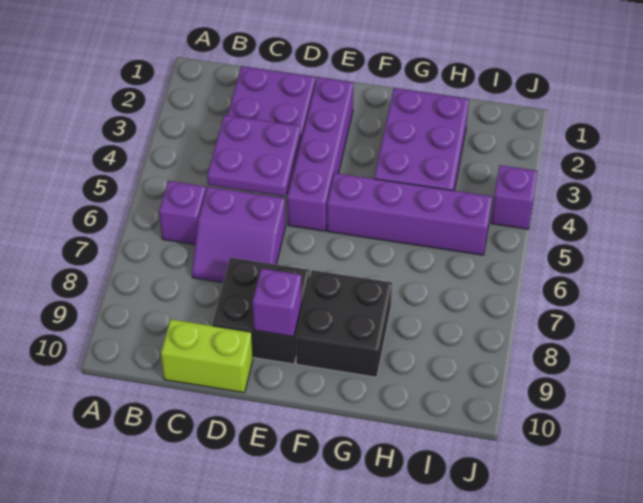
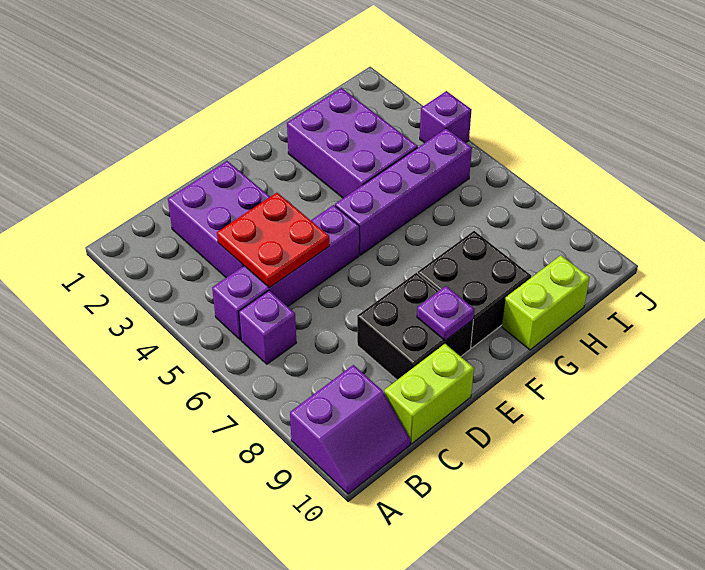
purple 2x2 plate [207,115,300,196] -> red 2x2 plate [217,193,329,288]
purple 2x2 slope [192,187,286,283] -> purple 2x2 slope moved to [290,365,410,494]
purple 1x4 brick [287,77,353,231] -> purple 1x4 brick turned to [212,205,359,340]
purple 1x1 brick [252,269,302,337] -> purple 1x1 plate [417,286,475,341]
none -> lime 1x2 brick [502,255,590,350]

